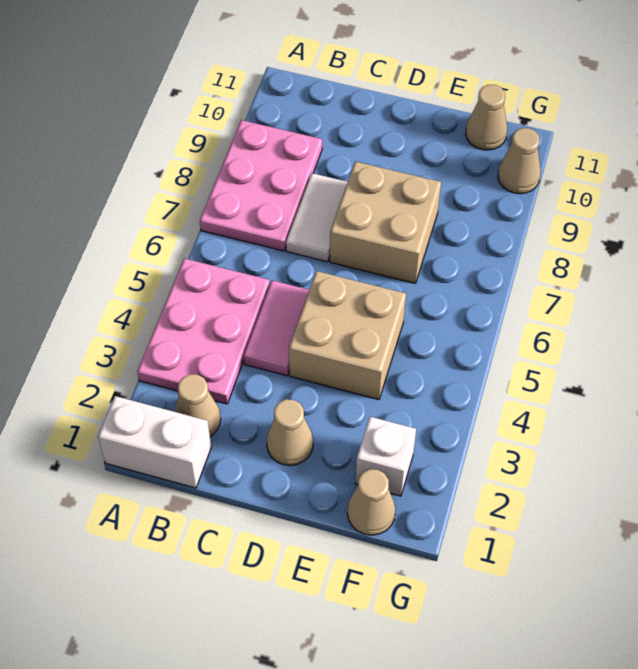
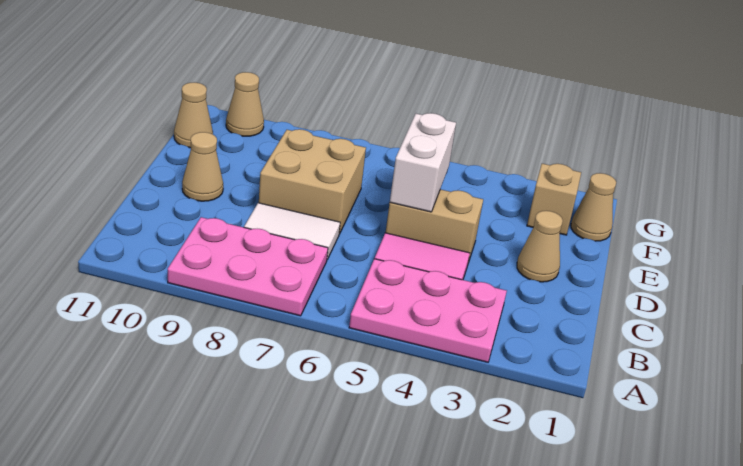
white 1x2 brick [98,396,211,488] -> white 1x2 brick moved to [390,113,456,212]
tan 1x1 cone [175,374,221,436] -> tan 1x1 cone moved to [182,132,223,201]
tan 2x2 brick [289,271,406,399] -> tan 1x2 brick [386,189,483,263]
white 1x1 brick [355,417,416,496] -> tan 1x1 brick [527,164,581,235]

